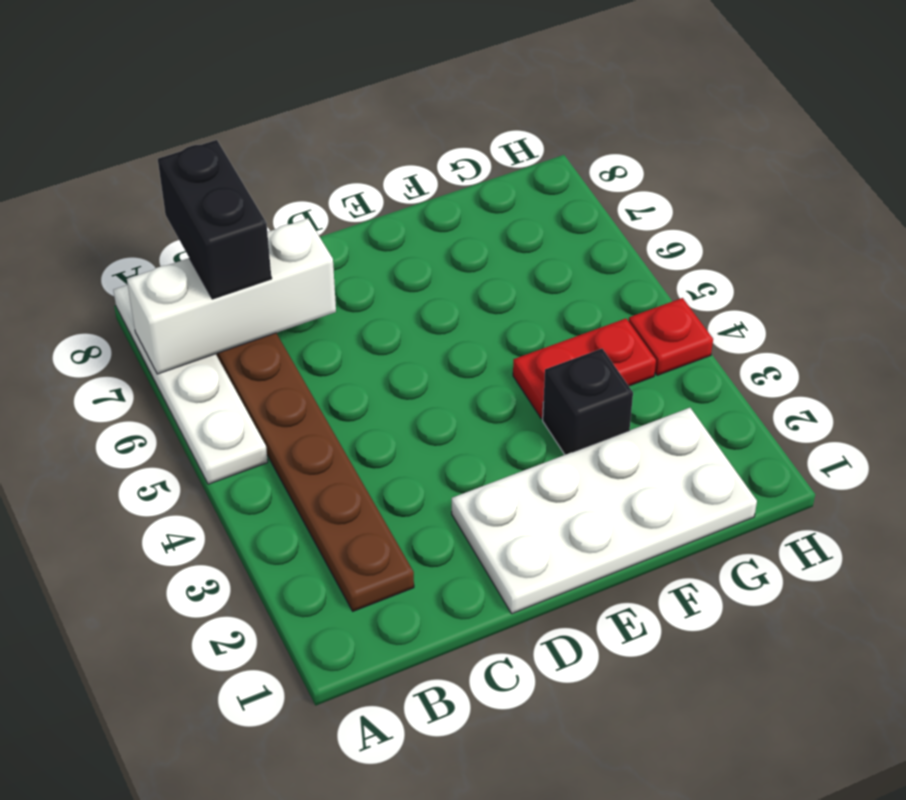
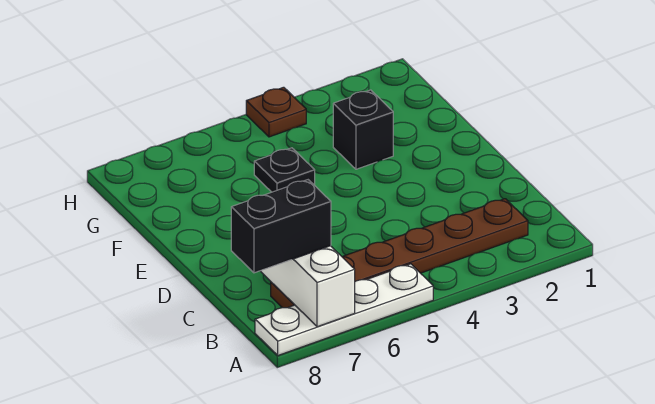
white 2x4 plate [452,408,757,614] -> none
red 1x2 plate [513,319,656,419] -> none
none -> black 1x1 plate [254,148,315,192]
red 1x1 plate [629,298,713,375] -> brown 1x1 plate [246,87,306,137]

